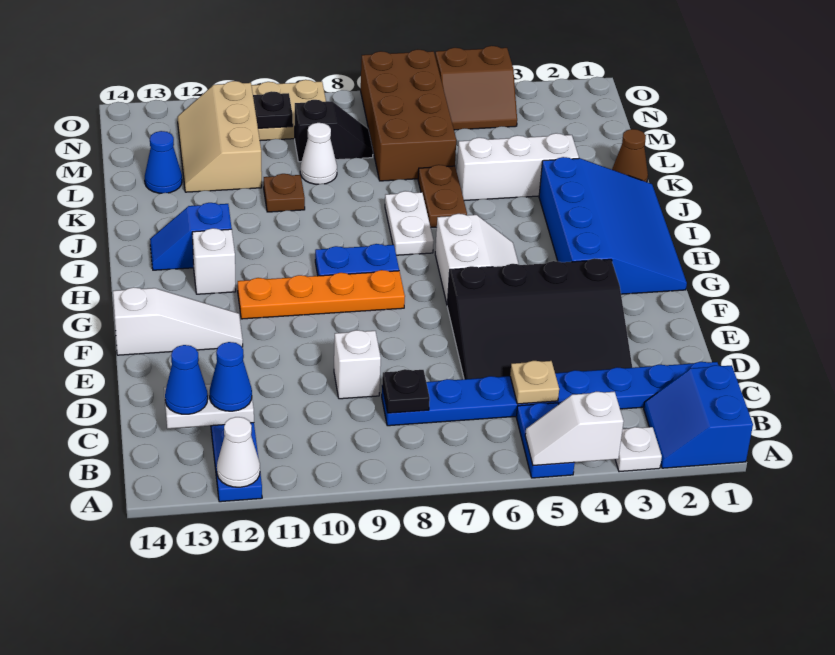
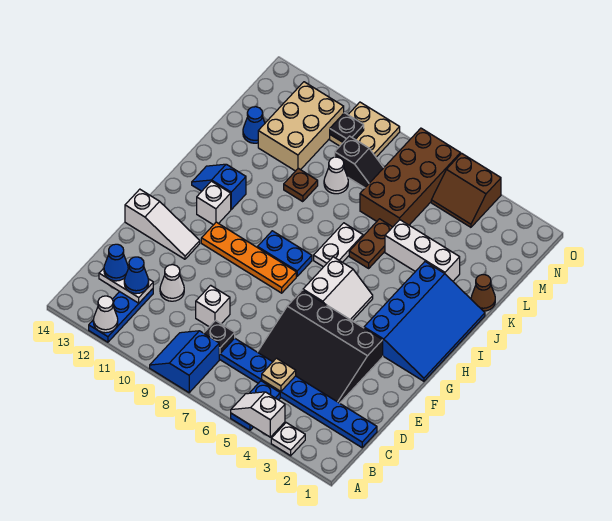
blue 2x2 slope [644,365,753,468] -> blue 2x2 slope moved to [150,331,219,393]
none -> white 1x1 cone [160,265,184,301]
tan 2x3 slope [178,81,262,192] -> tan 2x3 brick [258,82,344,171]

